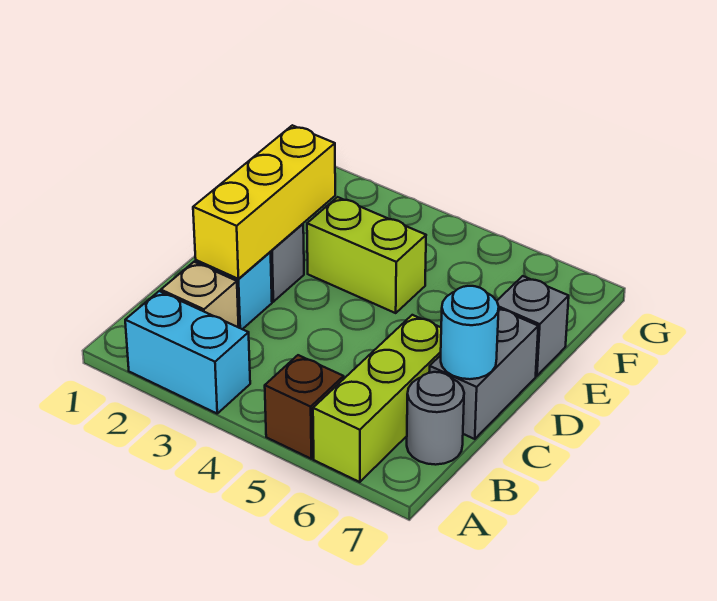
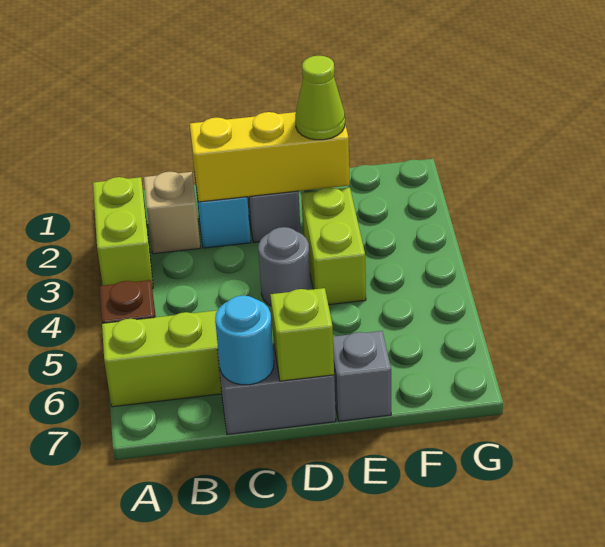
cyan 1x2 brick [125,291,250,413] -> lime 1x2 brick [93,177,153,288]
grey 1x1 round brick [407,372,464,465] -> grey 1x1 round brick moved to [258,227,311,306]
none -> lime 1x1 brick [270,288,334,381]
none -> lime 1x1 cone [295,56,345,140]

